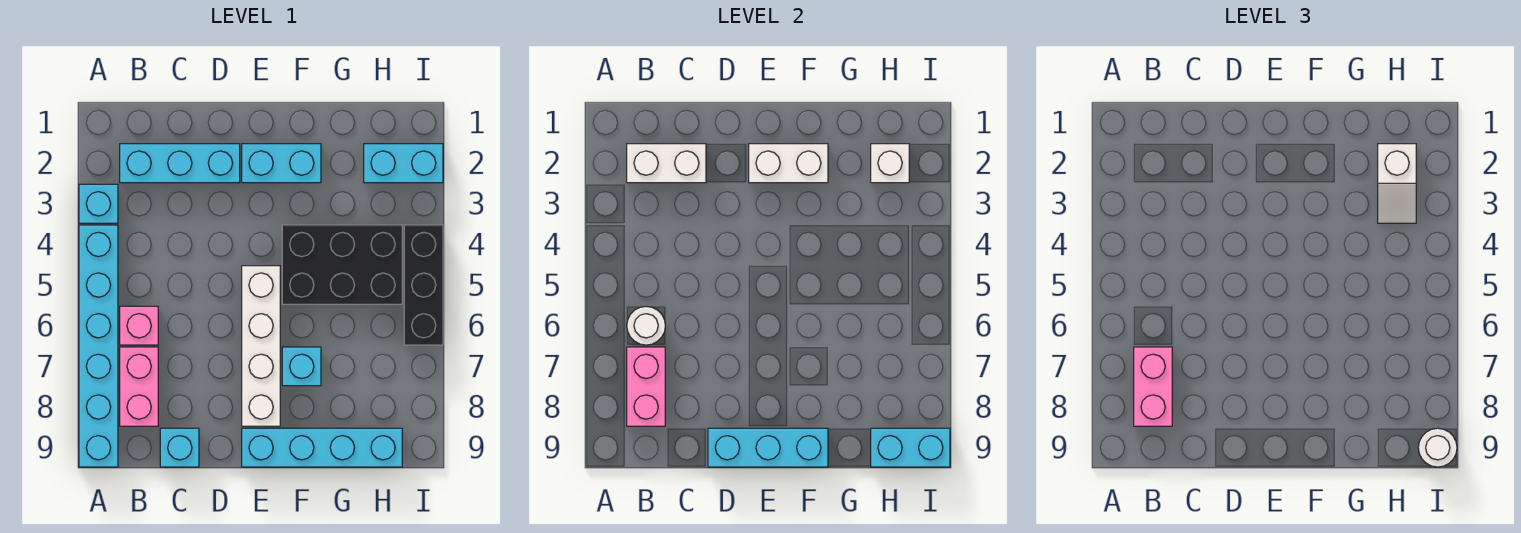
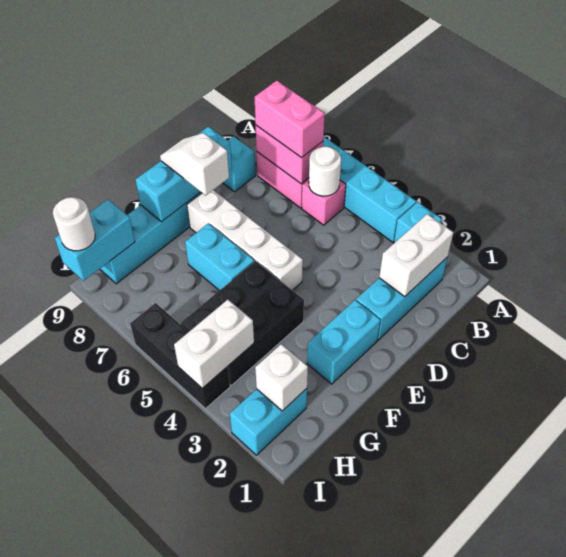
white 1x2 brick [749,144,828,183] -> white 1x2 brick moved to [174,300,254,388]
cyan 1x1 brick [282,347,321,386] -> cyan 1x2 brick [185,223,254,291]
white 1x2 slope [1378,144,1416,223] -> white 1x2 slope moved to [160,133,229,195]

